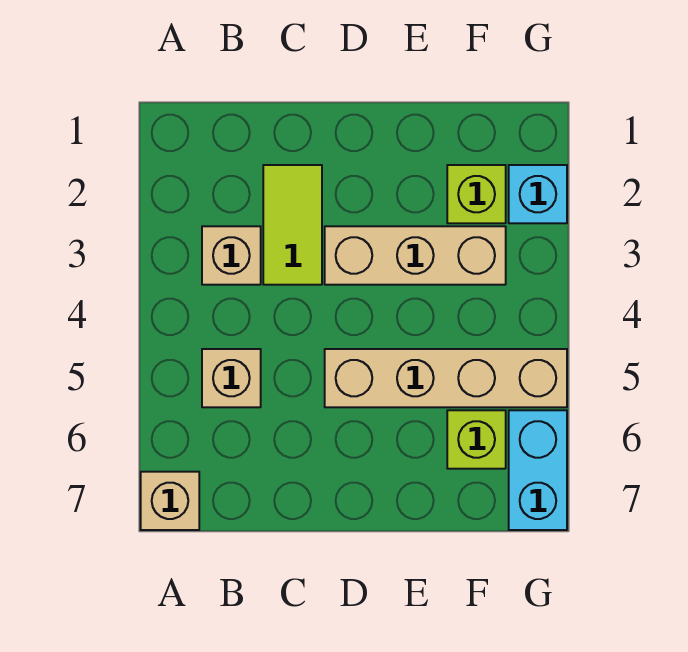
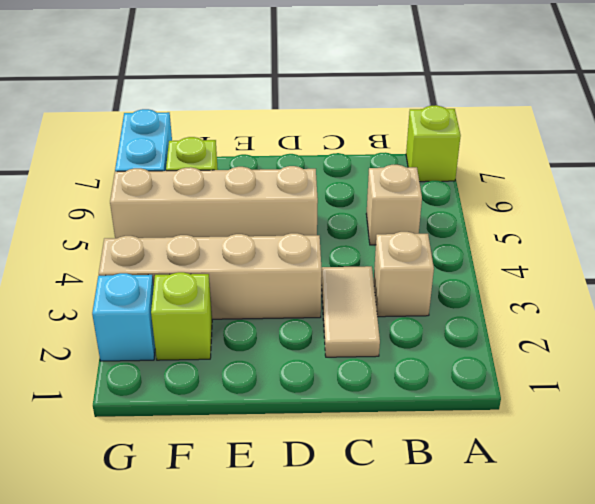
tan 1x1 brick [141,472,199,530] -> lime 1x1 brick [406,105,461,182]
lime 1x2 tile [263,165,322,285] -> tan 1x2 tile [321,266,380,357]
tan 1x3 brick [325,226,506,285] -> tan 1x4 brick [99,233,322,319]

